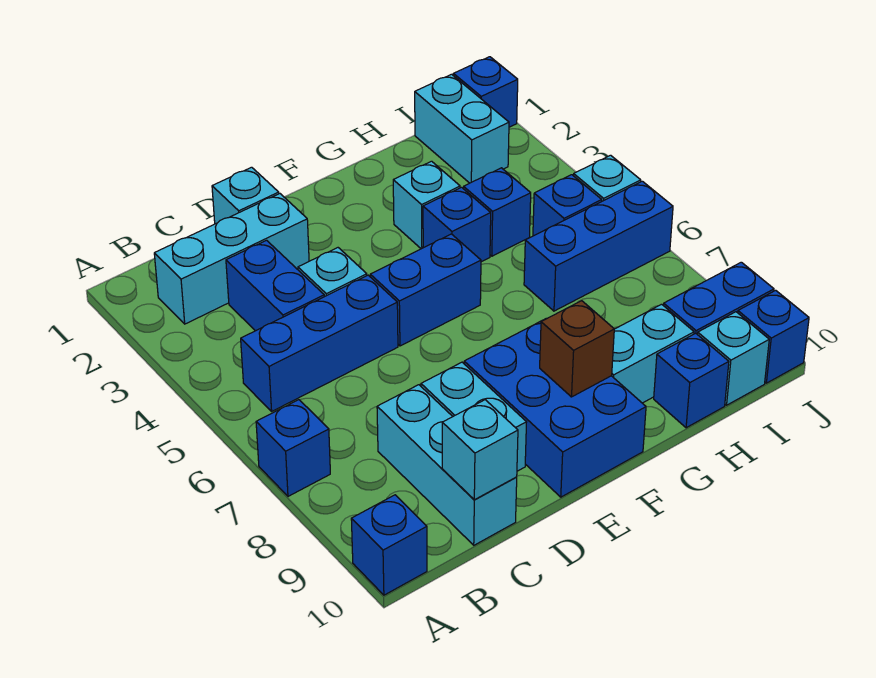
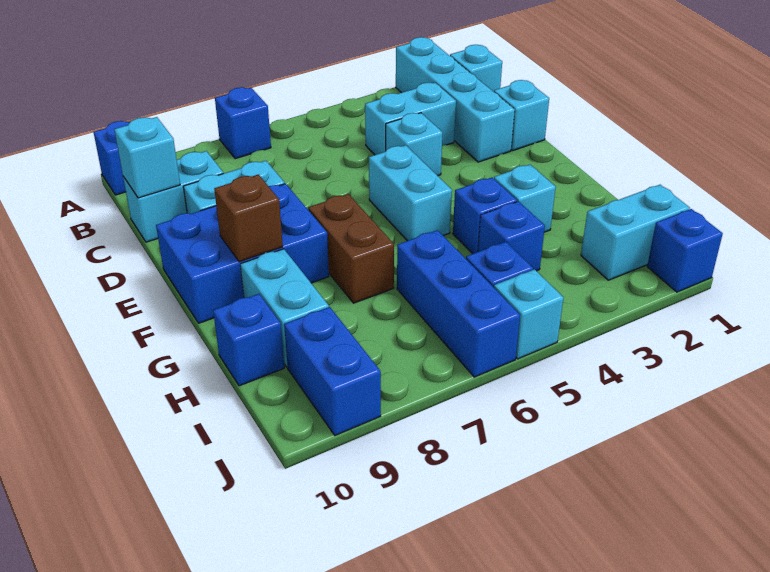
cyan 1x3 brick [154,194,309,324] -> cyan 1x4 brick [396,37,515,162]
blue 1x3 brick [241,275,398,411] -> none
blue 1x2 brick [226,240,324,331] -> cyan 1x2 brick [365,82,456,155]
cyan 1x3 brick [377,385,517,545] -> cyan 1x2 brick [123,151,223,242]
blue 1x2 brick [370,234,481,346] -> cyan 1x2 brick [369,145,452,241]
none -> brown 1x2 brick [308,194,394,303]
cyan 1x1 brick [698,312,769,405] -> cyan 1x1 brick moved to [450,45,502,92]
blue 1x1 brick [738,290,809,383] -> none

